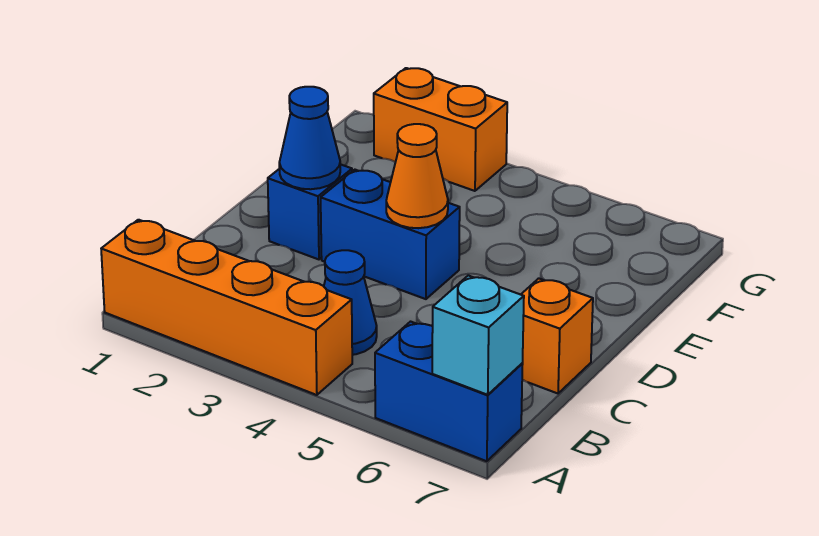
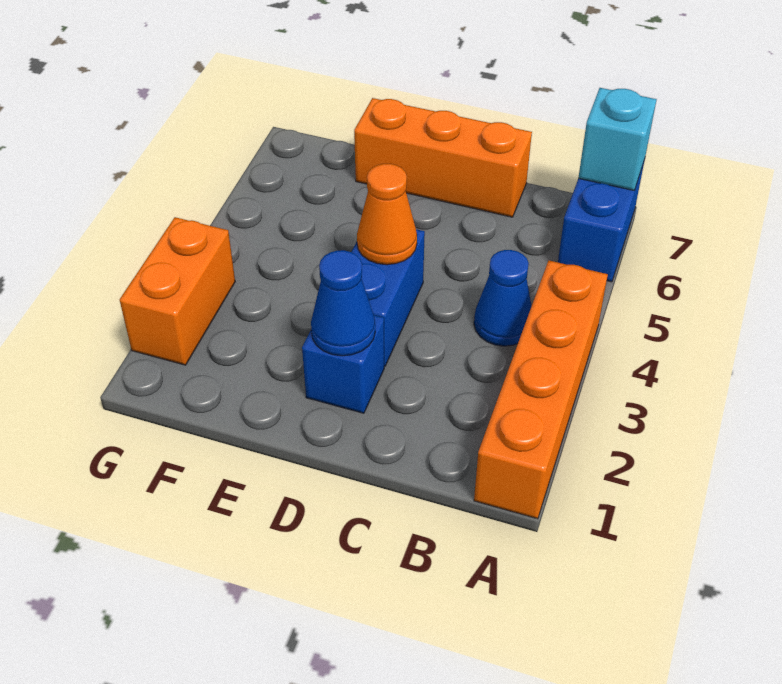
orange 1x1 brick [521,278,593,393] -> orange 1x3 brick [354,98,532,217]

